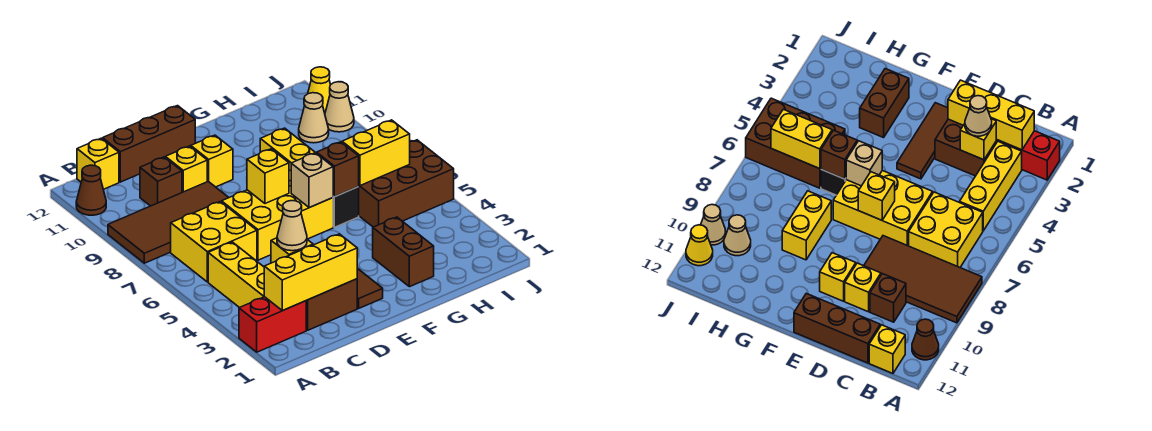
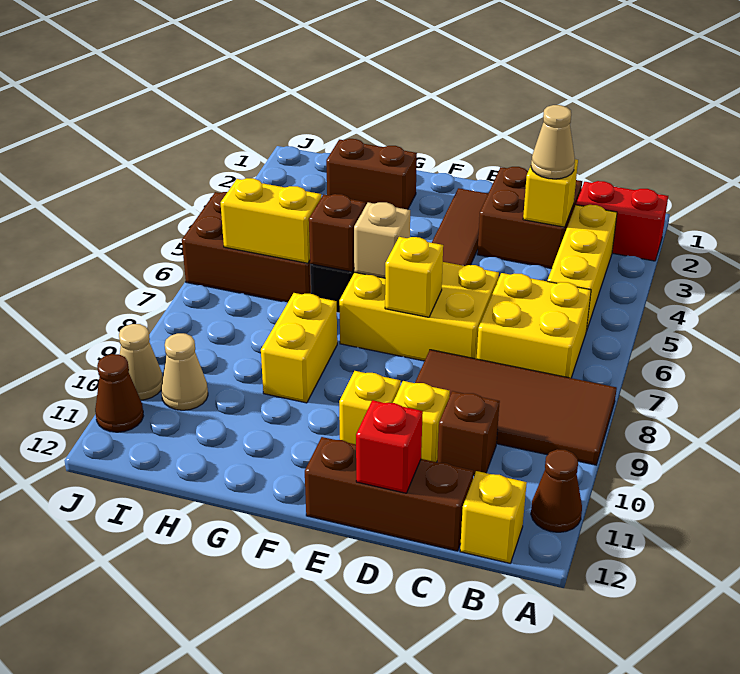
yellow 1x3 brick [264,234,357,311] -> none
none -> red 1x1 brick [356,400,423,493]
brown 1x2 brick [373,217,434,287] -> brown 1x2 brick turned to [326,139,417,210]
yellow 1x1 cone [308,67,330,113] -> brown 1x1 cone [95,354,143,432]

